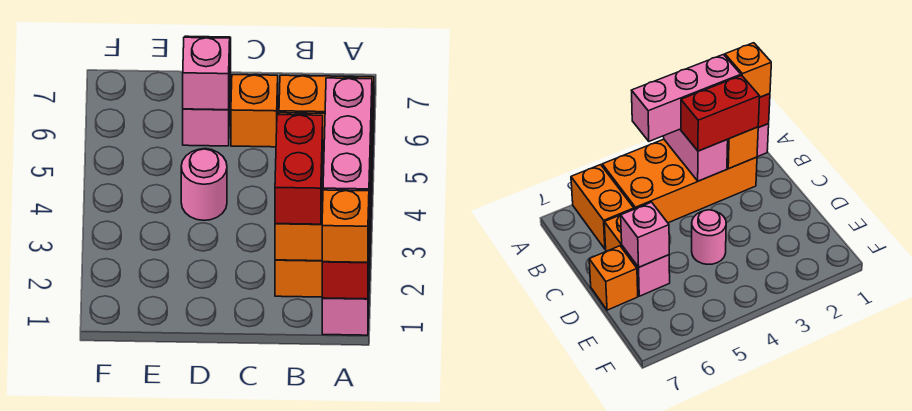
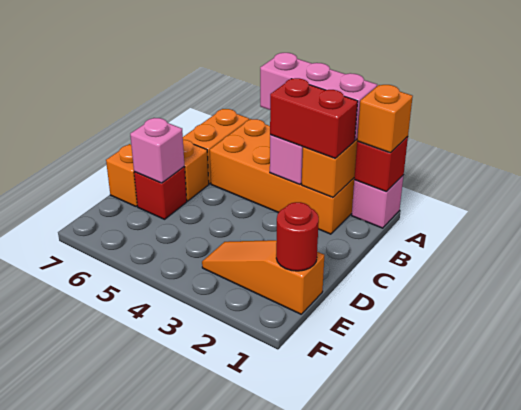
pink 1x1 round brick [181,149,227,220] -> none
pink 1x1 brick [183,78,230,146] -> red 1x1 brick [134,167,187,219]
none -> orange 1x3 slope [202,240,324,314]
none -> red 1x1 round brick [276,202,319,271]

